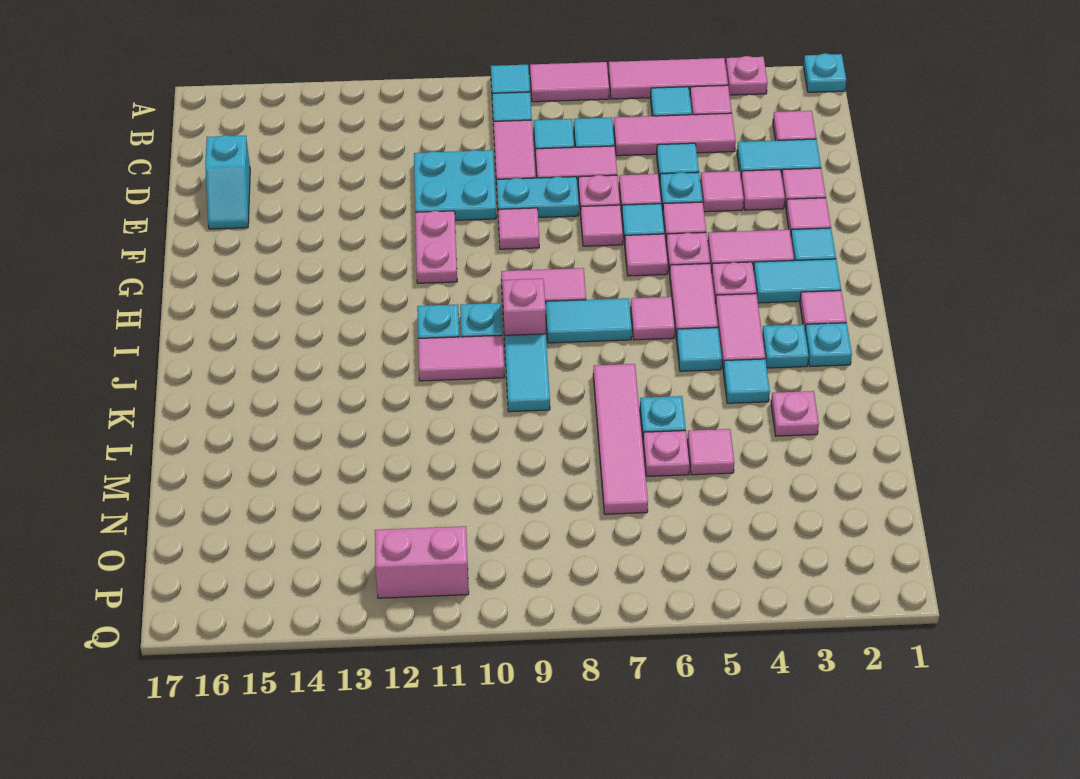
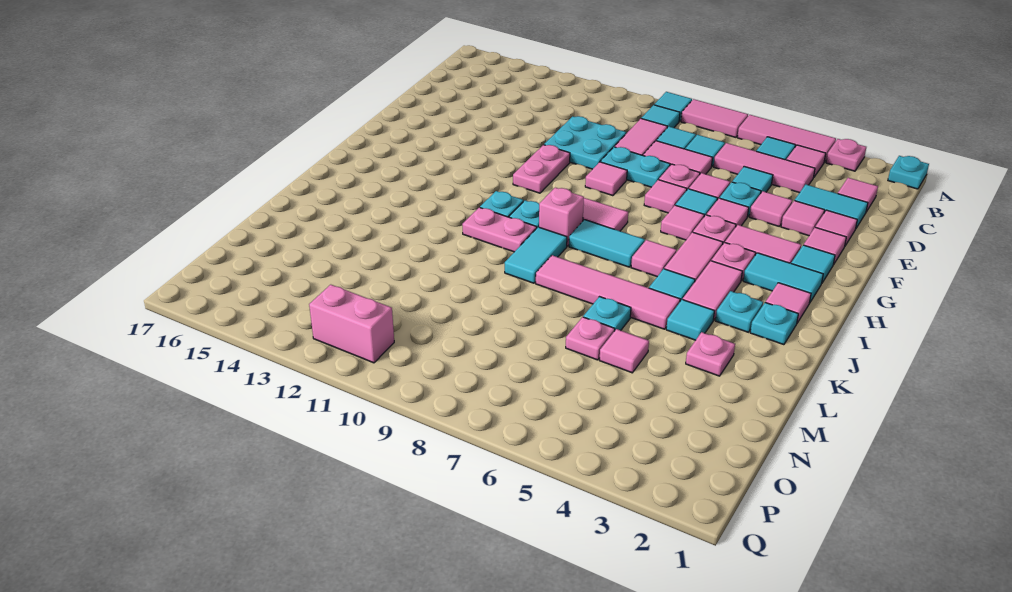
cyan 1x2 slope [205,135,250,229] -> none
pink 1x2 tile [418,335,504,381] -> pink 1x2 plate [462,207,537,252]
pink 1x4 tile [593,364,648,514] -> pink 1x4 tile turned to [536,255,680,329]

